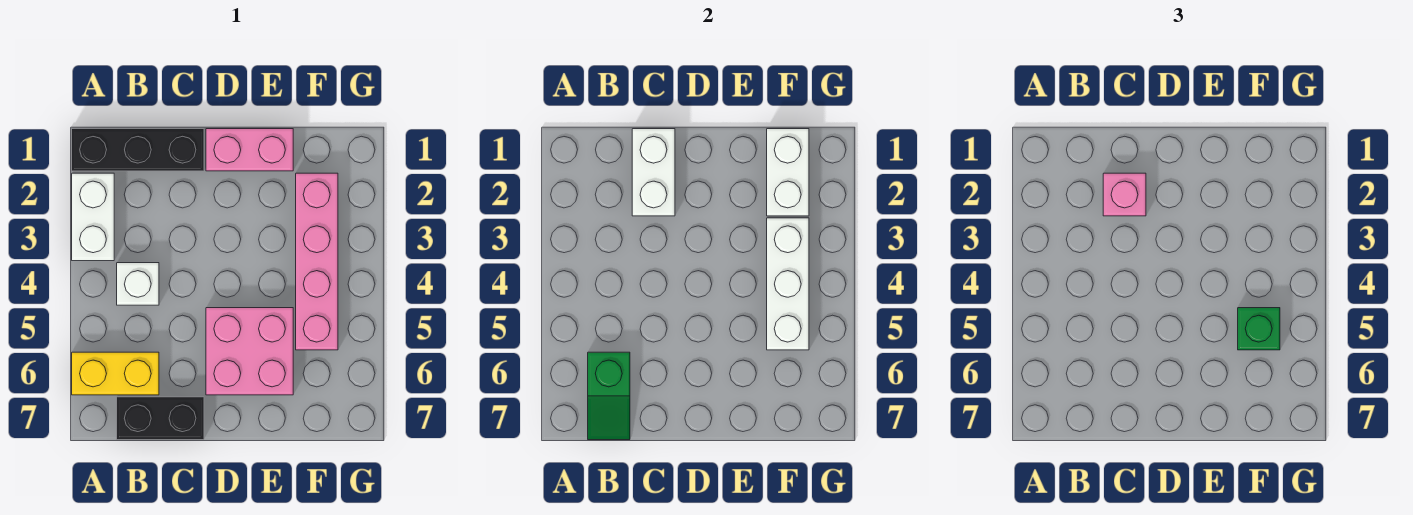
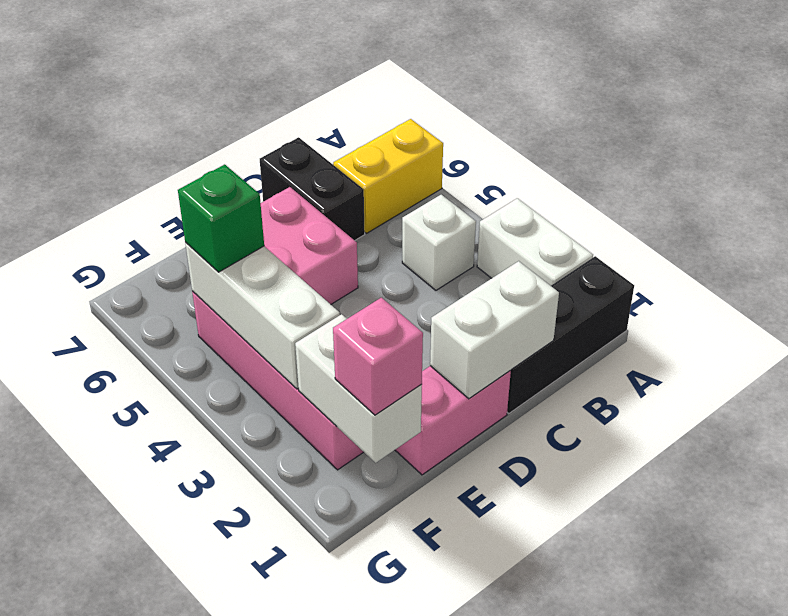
green 1x2 slope [588,352,630,440] -> none
black 1x2 brick [117,397,204,440] -> black 1x2 brick turned to [260,137,365,240]
white 1x2 brick [632,129,675,216] -> white 1x2 brick turned to [430,261,559,399]
pink 1x1 brick [1103,173,1146,216] -> pink 1x1 brick moved to [333,298,423,415]

